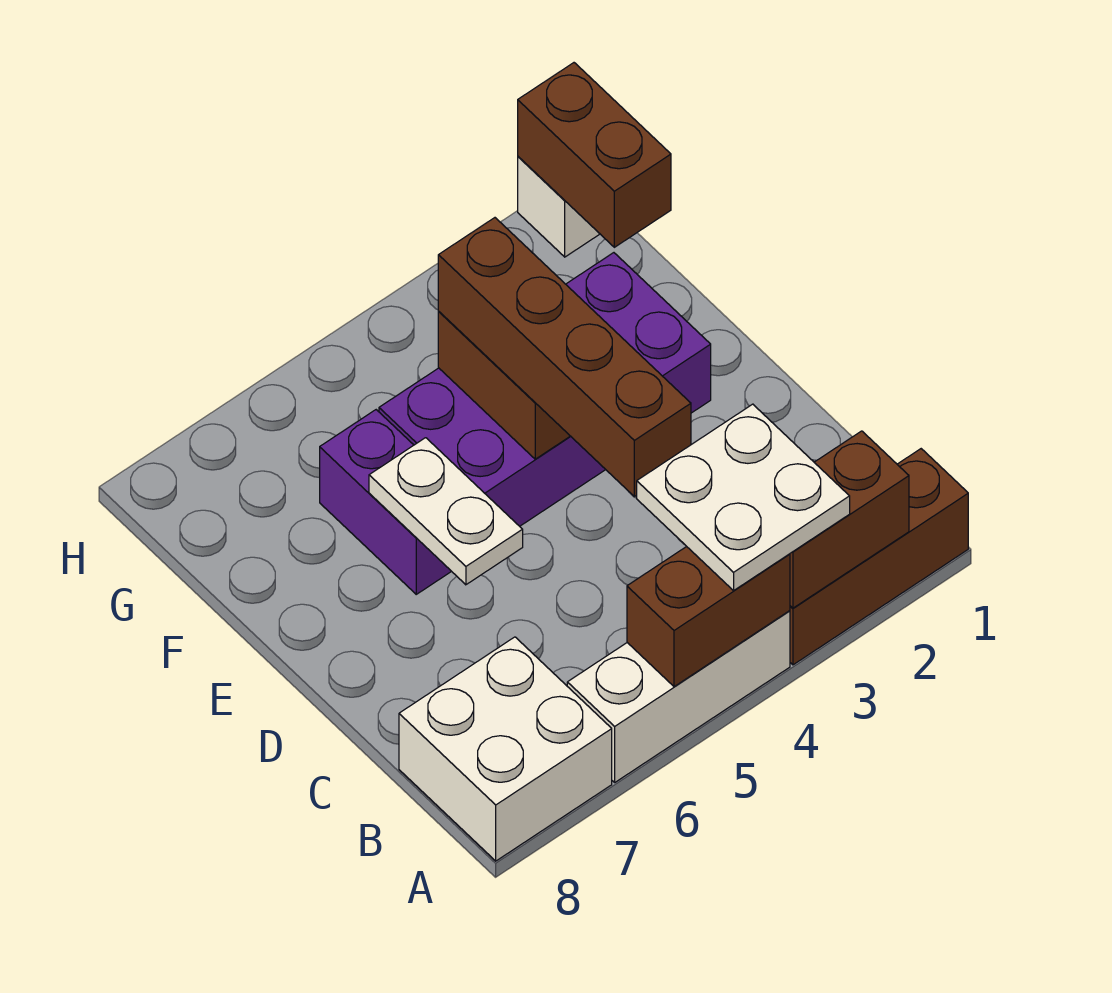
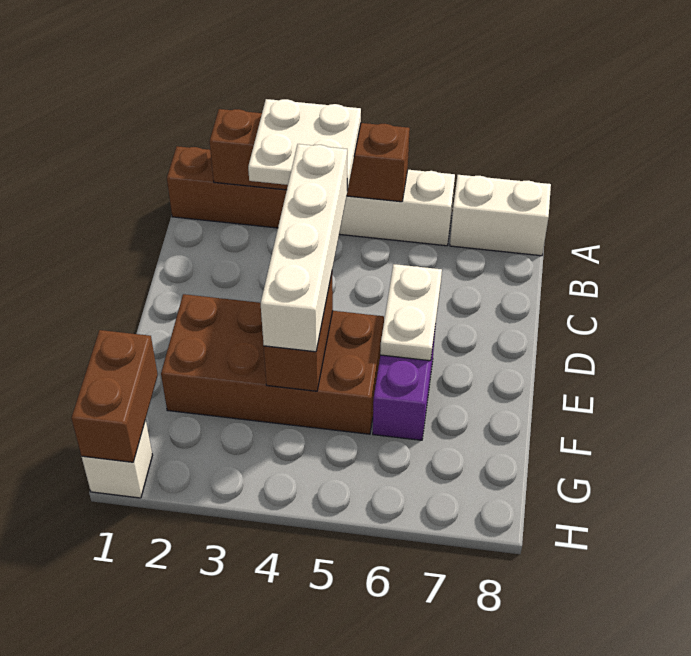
white 2x2 brick [399,637,612,861] -> white 1x2 brick [450,175,551,256]
brown 1x4 brick [438,218,691,496] -> white 1x4 brick [261,144,347,352]
purple 2x4 brick [379,253,711,526] -> brown 2x4 brick [161,294,384,434]

